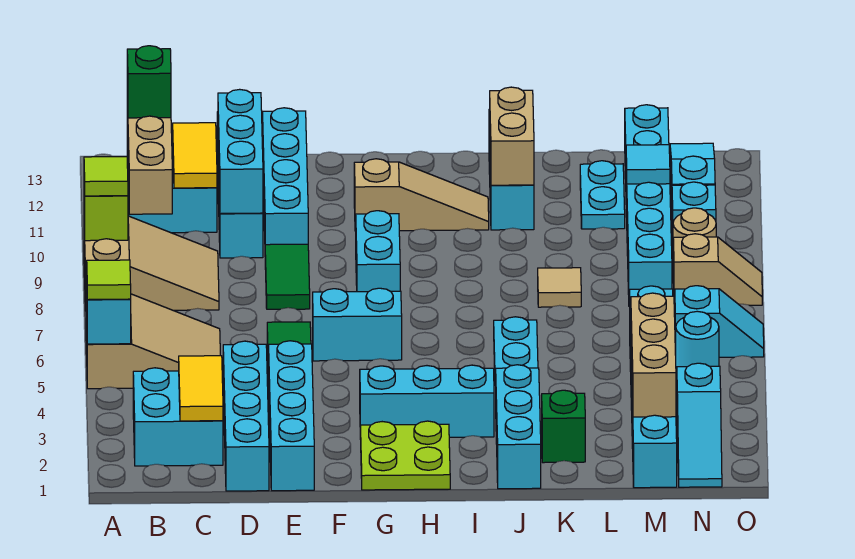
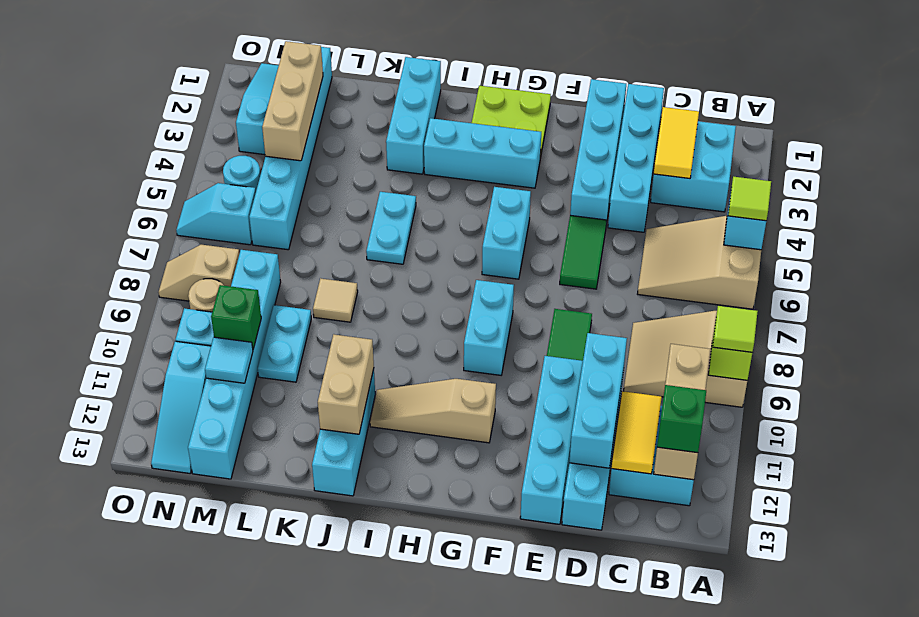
cyan 1x2 brick [313,288,402,361] -> cyan 1x2 brick turned to [482,187,531,279]
green 1x1 brick [542,390,585,463] -> green 1x1 brick moved to [211,285,261,349]
cyan 1x2 plate [580,161,625,229] -> cyan 1x2 plate moved to [258,305,311,382]

